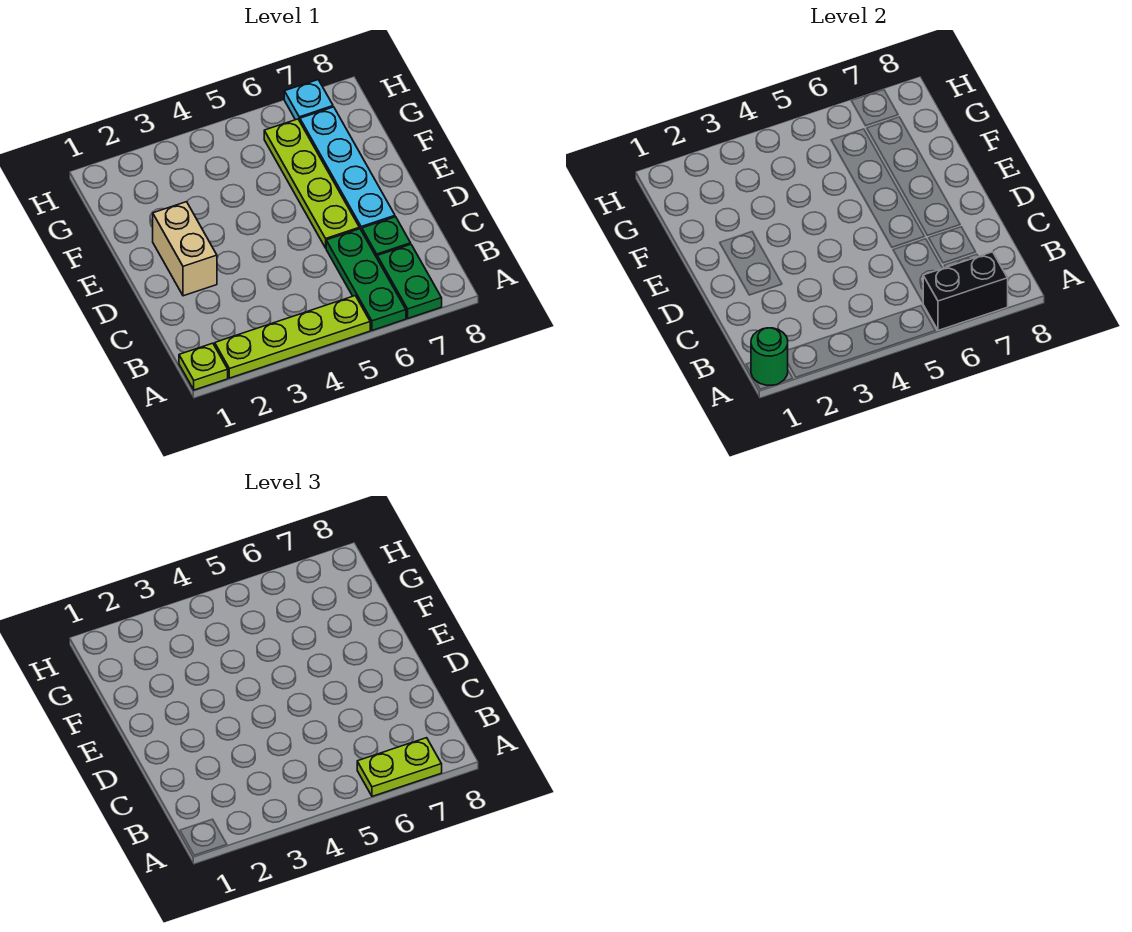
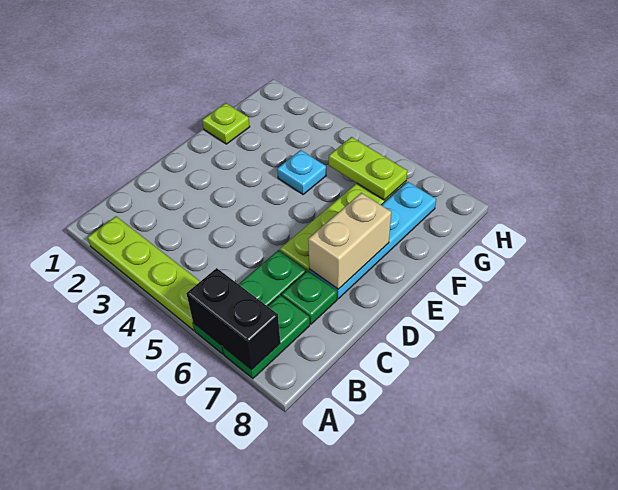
lime 1x1 plate [179,343,228,390] -> lime 1x1 plate moved to [202,103,250,144]
green 1x1 round brick [751,328,788,386] -> none
lime 1x2 plate [357,738,442,796] -> lime 1x2 plate moved to [329,137,407,200]
tan 1x2 brick [153,202,217,296] -> tan 1x2 brick moved to [308,193,391,289]
cyan 1x1 plate [284,80,333,121] -> cyan 1x1 plate moved to [277,150,326,194]

